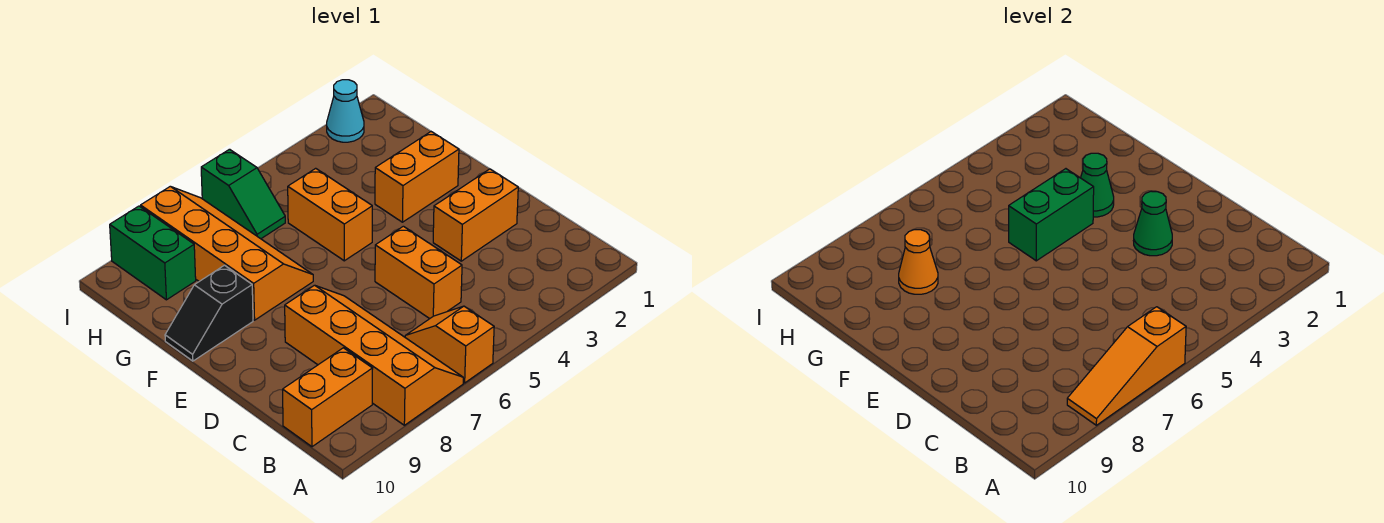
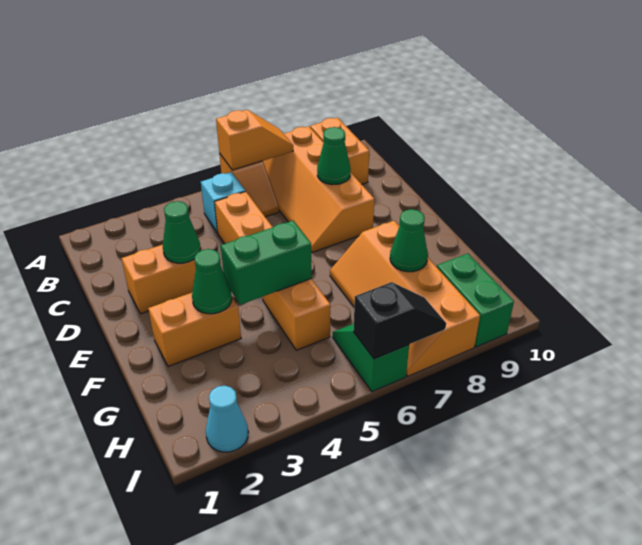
orange 1x3 slope [1067,307,1186,425] -> orange 1x2 slope [216,110,293,170]
none -> cyan 1x1 brick [201,172,245,233]
orange 1x2 brick [283,348,373,447] -> orange 1x2 brick turned to [310,117,369,184]
none -> green 1x1 cone [317,127,351,185]
black 1x2 slope [165,265,253,361] -> black 1x2 slope moved to [353,282,446,359]
orange 1x1 cone [899,230,938,294] -> green 1x1 cone [390,209,428,272]

